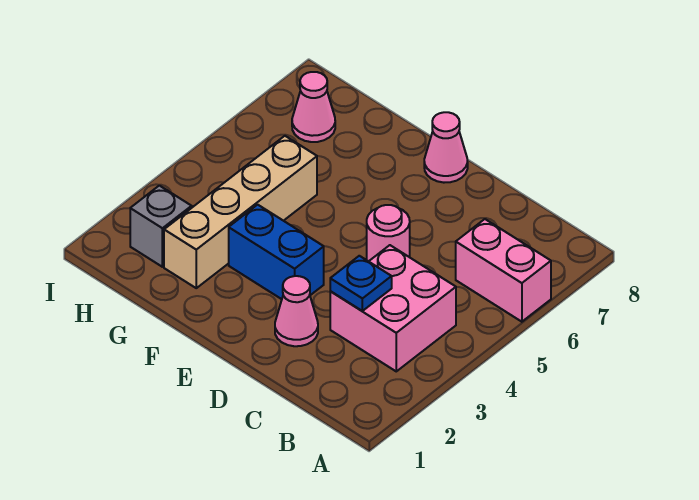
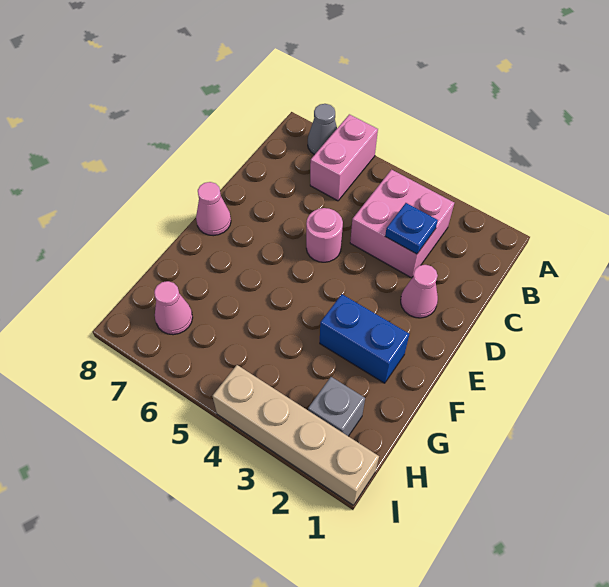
none -> grey 1x1 cone [308,104,337,155]
blue 1x2 brick [229,205,324,299] -> blue 1x2 brick turned to [320,294,409,383]
tan 1x4 brick [164,136,317,288] -> tan 1x4 brick moved to [212,365,379,505]

